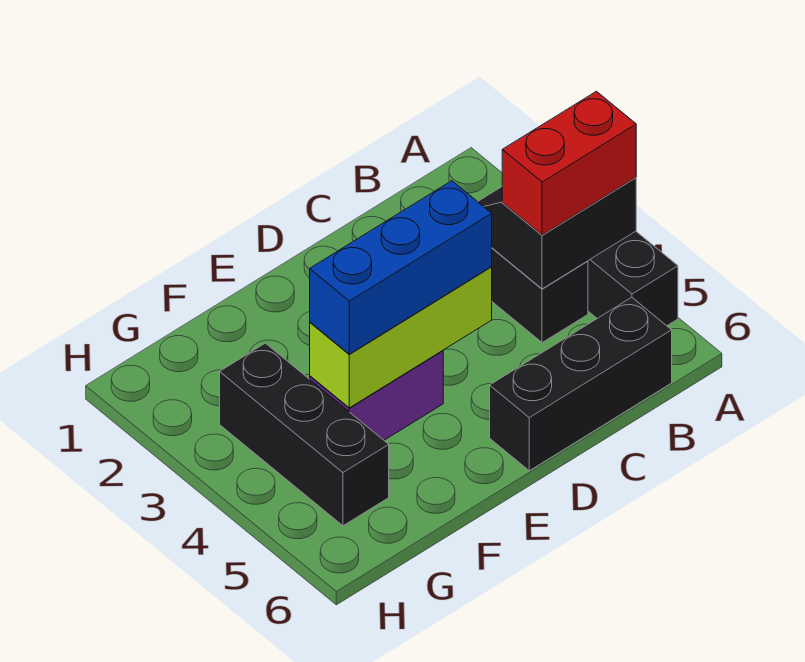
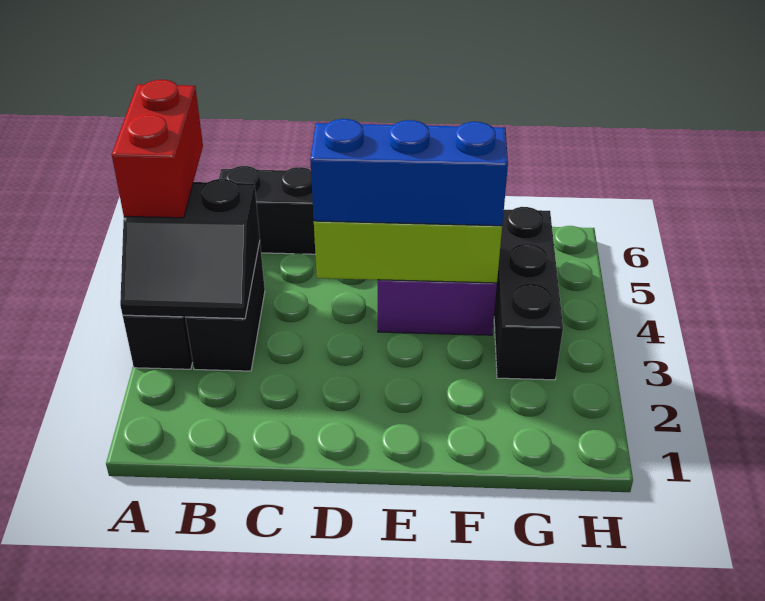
red 1x2 brick [502,91,636,235] -> red 1x2 brick turned to [112,80,203,218]

